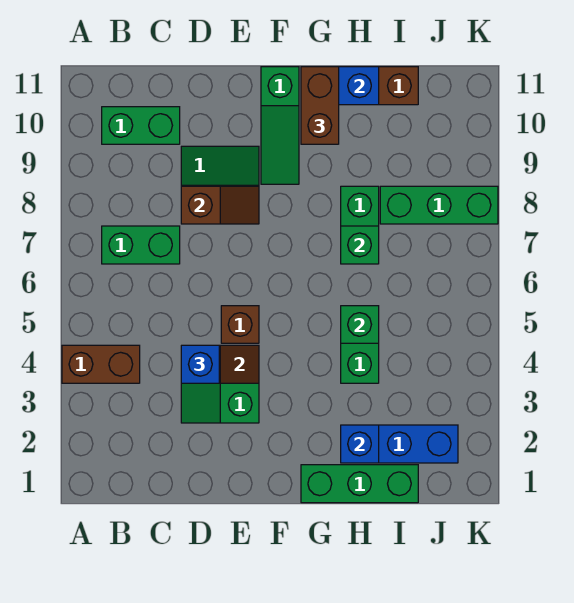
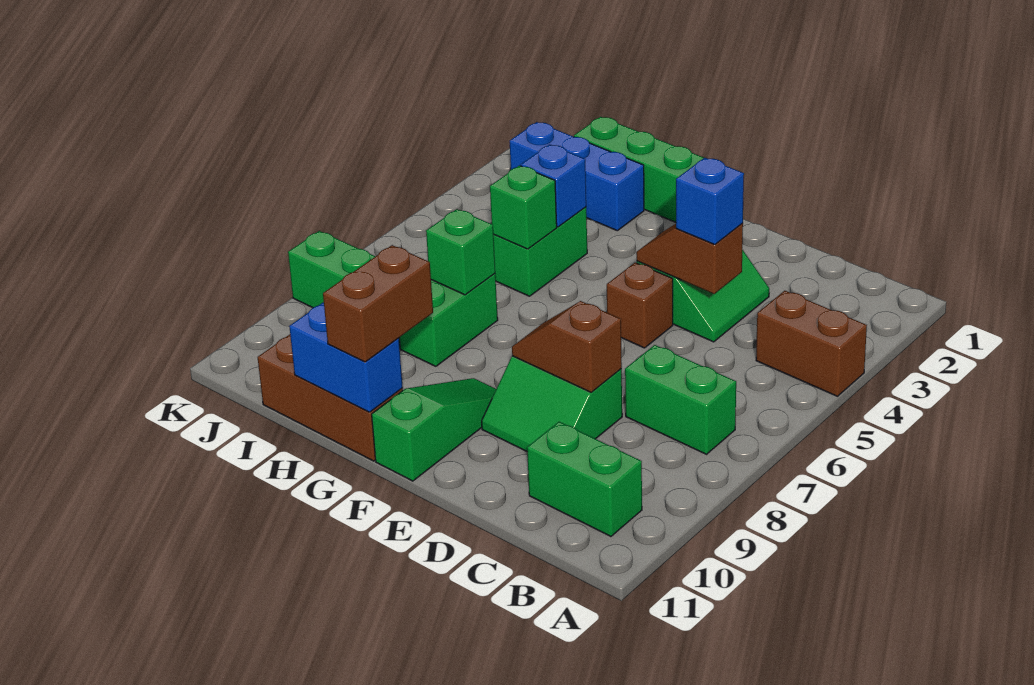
blue 1x1 brick [341,425,379,463] -> blue 1x1 brick moved to [521,145,586,227]

